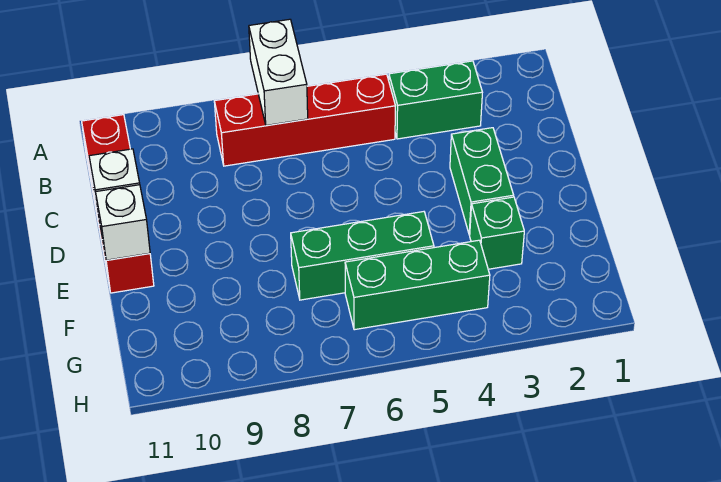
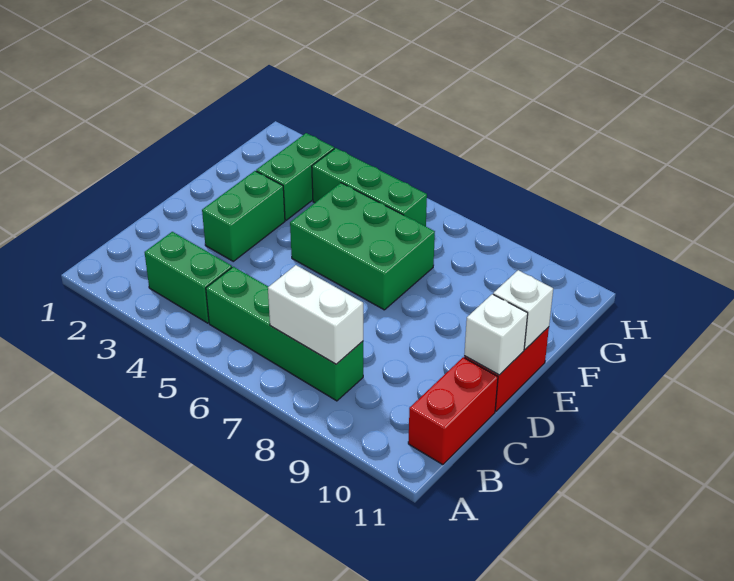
white 1x2 brick [249,19,308,125] -> white 1x2 brick turned to [268,265,363,364]
red 1x4 brick [214,74,395,166] -> green 1x4 brick [206,267,363,401]
green 1x1 brick [470,197,524,269] -> green 1x2 brick [256,133,334,220]
green 1x3 brick [291,212,434,300] -> green 2x3 brick [290,183,435,310]

